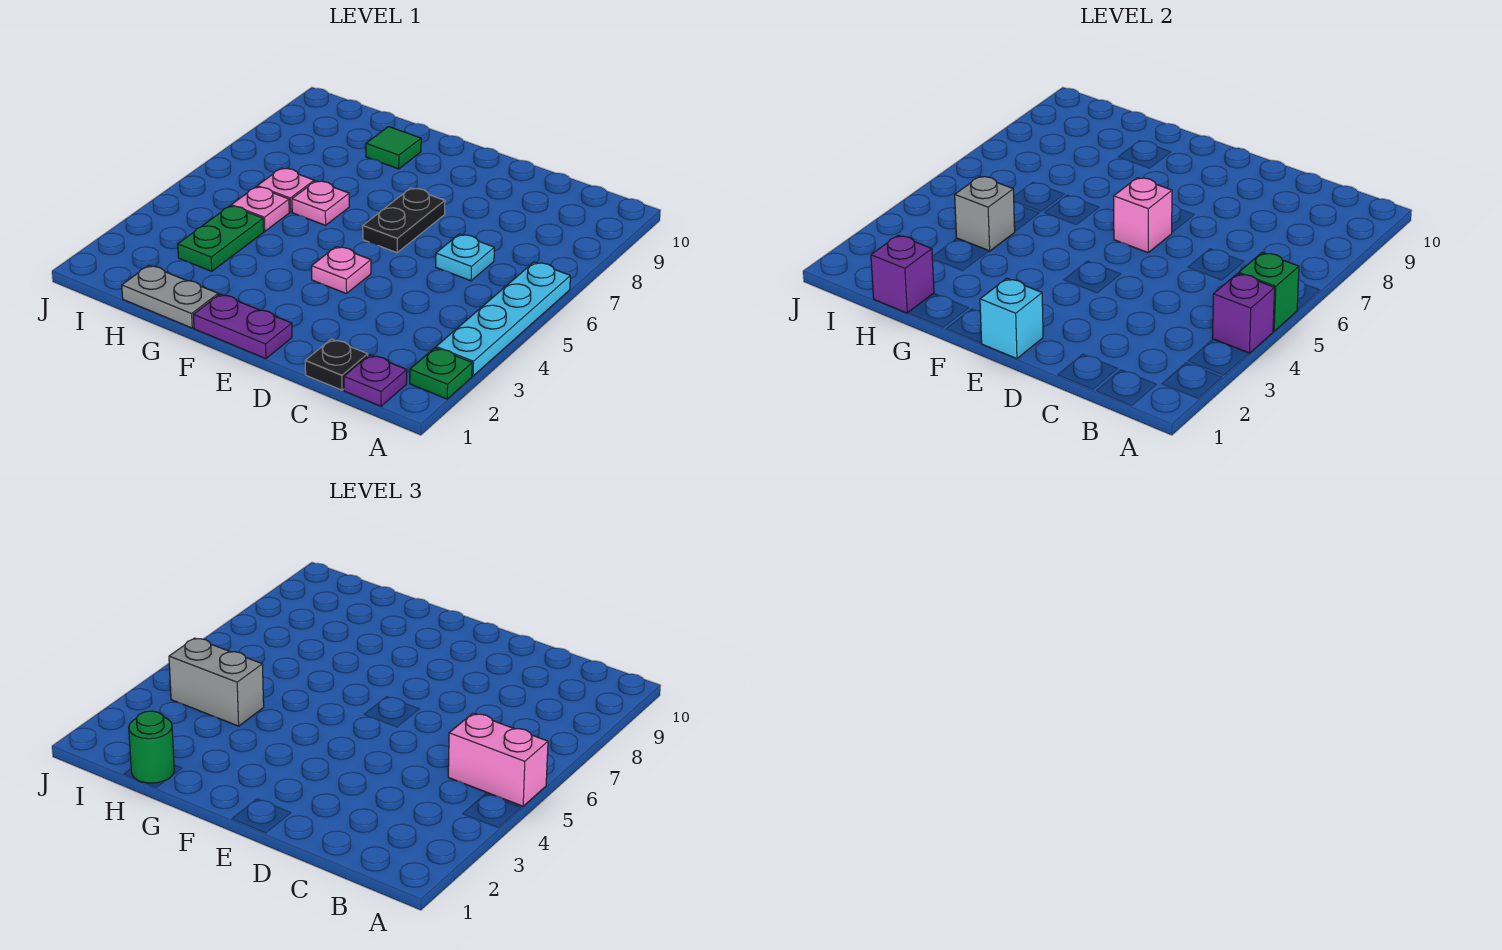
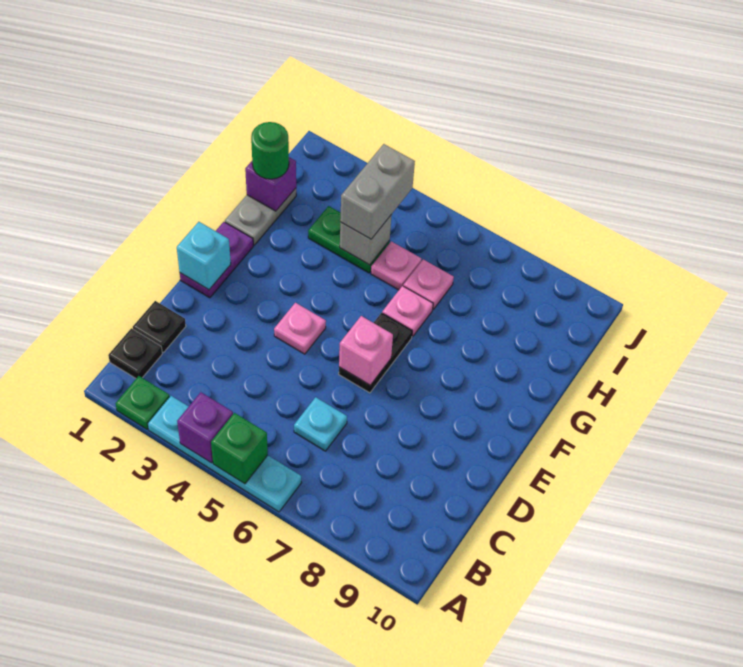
pink 1x2 brick [448,713,548,806] -> none
purple 1x1 plate [344,355,407,406] -> black 1x1 plate [108,328,162,378]
black 1x2 plate [363,188,445,253] -> black 1x2 plate turned to [339,313,412,393]
green 1x1 tile [366,127,421,169] -> none

